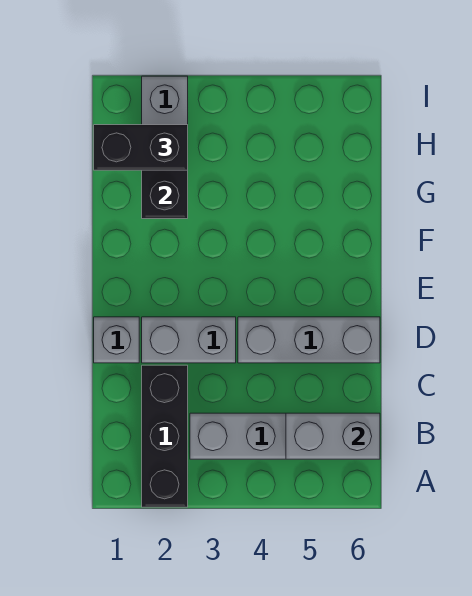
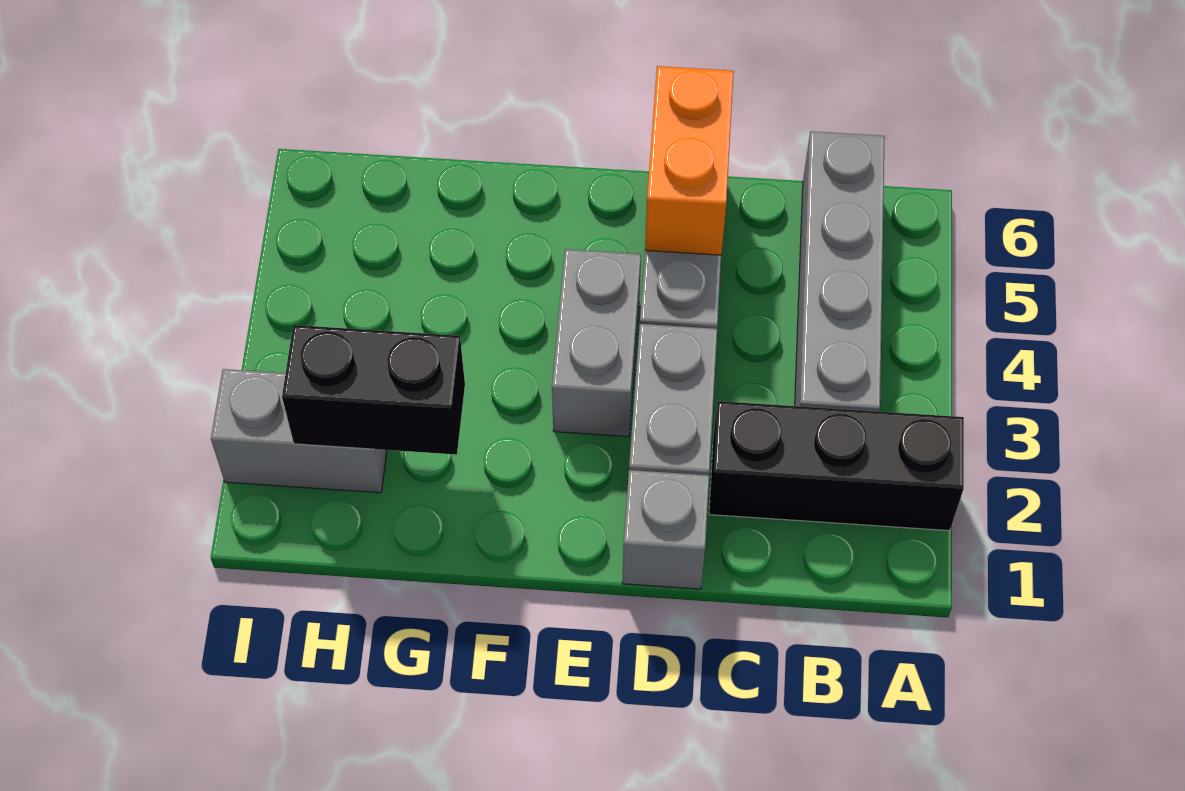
grey 1x2 brick [286,413,380,459] -> grey 1x2 brick moved to [552,249,641,437]
none -> orange 1x2 brick [645,66,734,255]
black 1x2 brick [94,125,188,170] -> none

